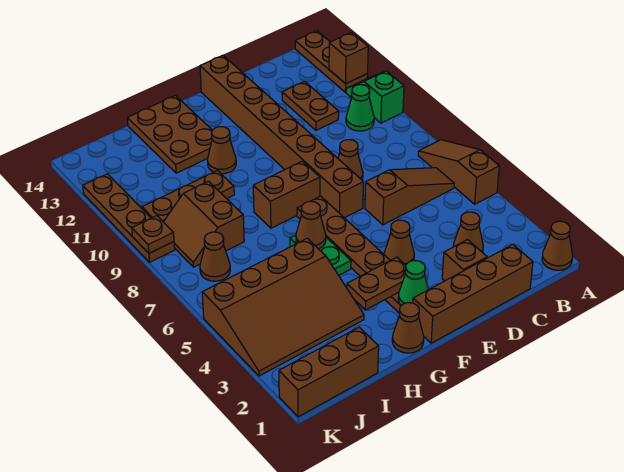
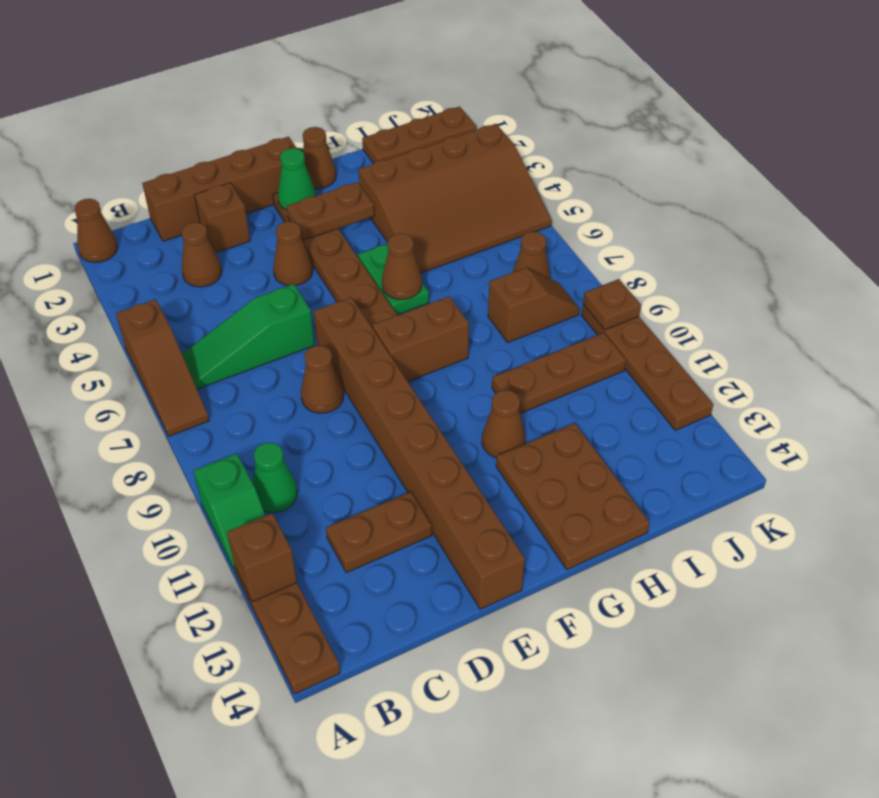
brown 1x3 slope [365,168,454,225] -> green 1x3 slope [182,284,315,389]
brown 1x2 plate [282,81,339,130] -> brown 1x2 plate turned to [326,492,432,573]
brown 3x4 slope [202,238,364,376] -> brown 3x4 slope turned to [359,124,551,273]
brown 1x3 brick [279,327,379,417] -> brown 1x3 plate [362,107,476,164]
brown 2x2 slope [164,181,244,267] -> brown 1x2 slope [488,268,580,342]

